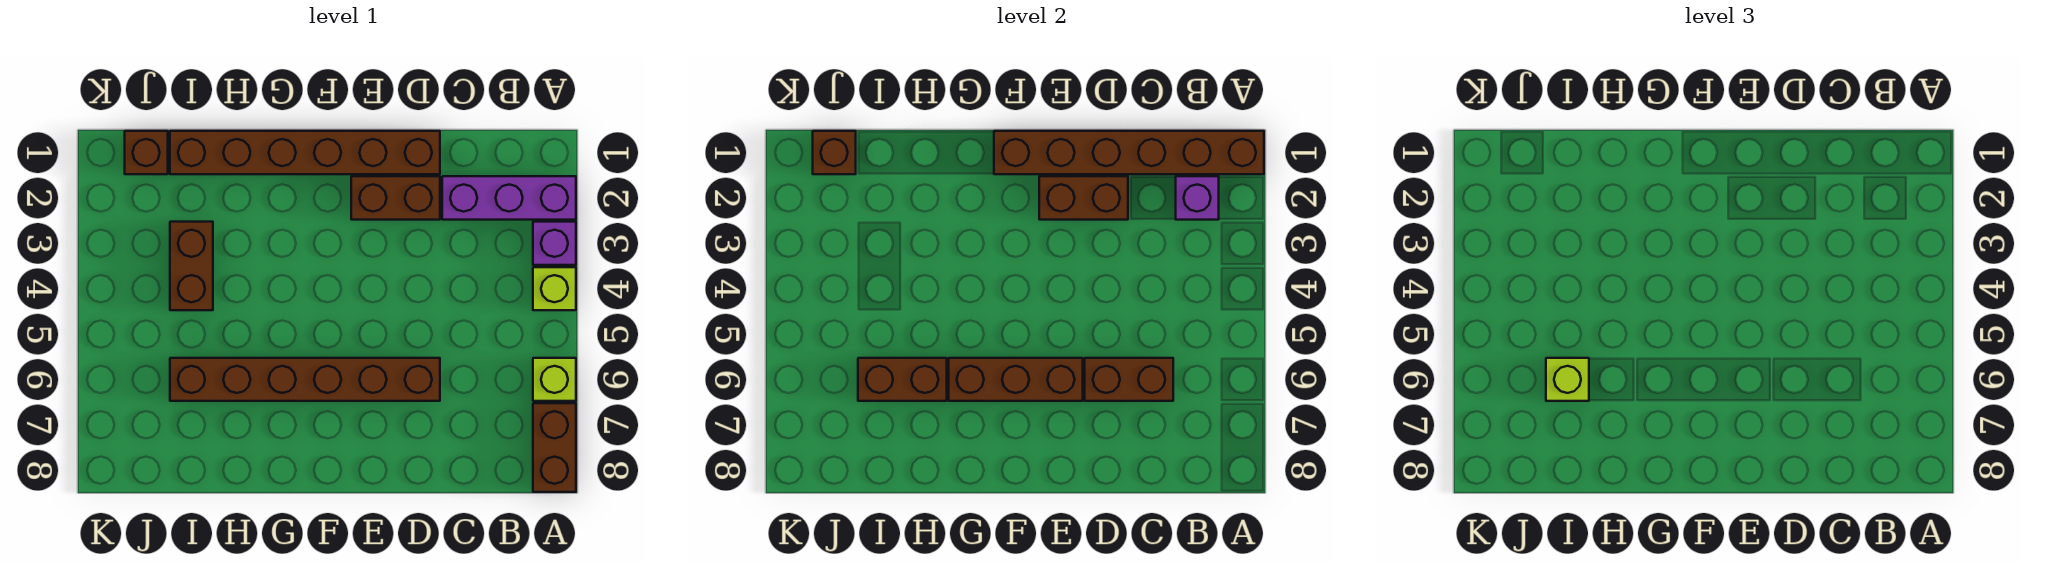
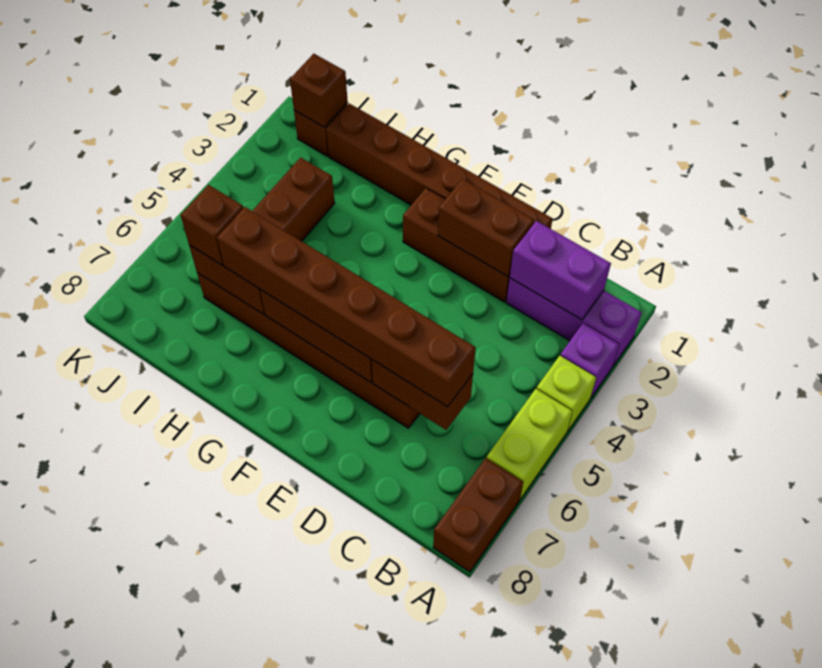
brown 1x6 brick [994,131,1264,174] -> brown 1x6 brick moved to [217,207,476,407]
lime 1x1 brick [533,358,576,401] -> lime 1x2 brick [487,389,572,499]
purple 1x1 brick [1176,176,1219,220] -> purple 1x2 brick [510,221,611,320]
brown 1x2 brick [351,176,440,220] -> brown 1x3 brick [403,188,510,302]
lime 1x1 brick [1546,358,1589,401] -> brown 1x1 brick [181,185,243,265]

